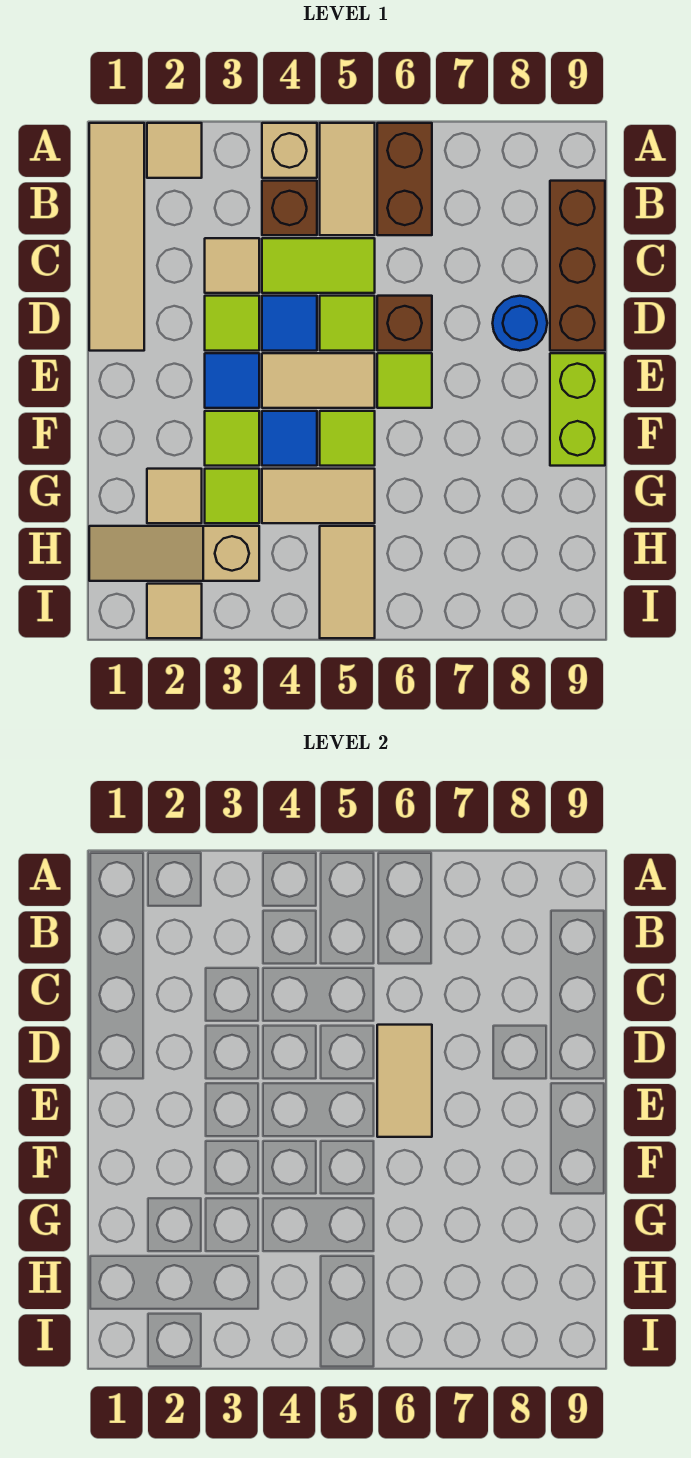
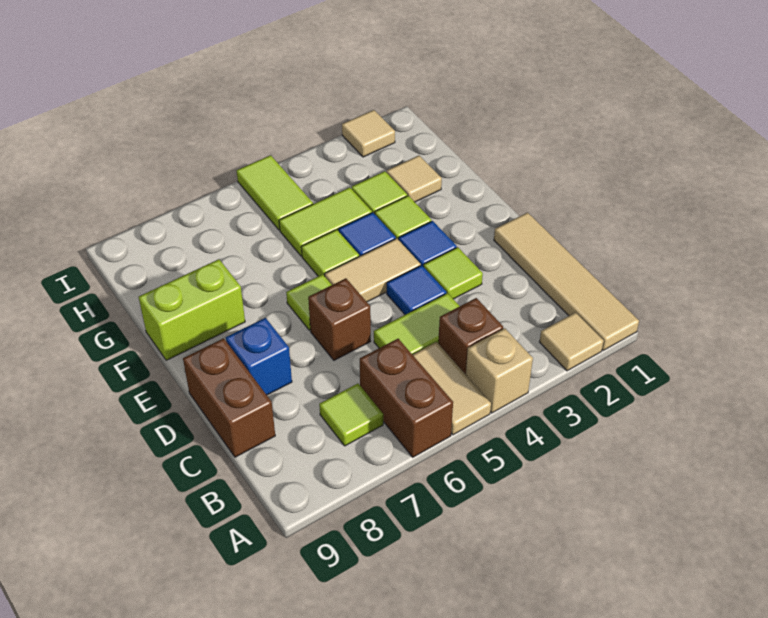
brown 1x3 brick [550,181,605,351] -> brown 1x2 brick [183,338,275,457]
tan 1x1 tile [205,238,259,293] -> none
lime 1x1 tile [320,296,375,351] -> lime 1x1 tile moved to [319,383,383,446]
tan 1x2 tile [377,1025,432,1137] -> none
blue 1x1 round brick [493,296,547,351] -> blue 1x1 brick [226,318,292,395]
lime 1x2 brick [550,353,605,466] -> lime 1x2 brick turned to [139,259,245,360]
tan 1x2 tile [262,469,375,523] -> lime 1x2 tile [279,187,372,256]
tan 1x3 slope [89,526,259,581] -> none
tan 1x2 tile [320,526,375,638] -> lime 1x2 tile [237,155,313,230]

